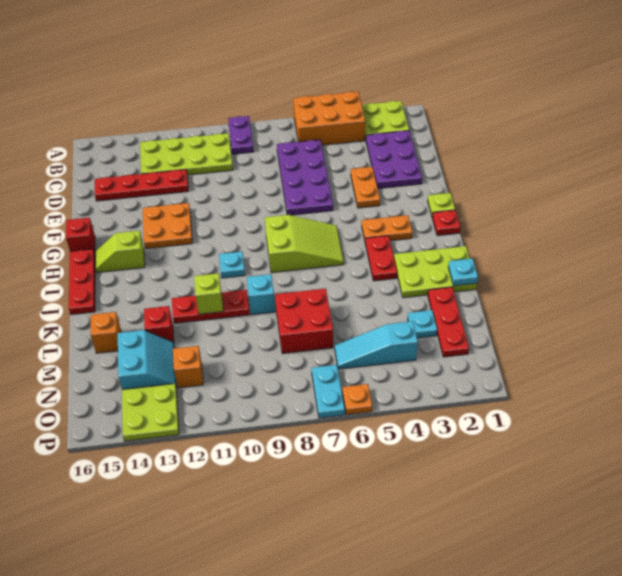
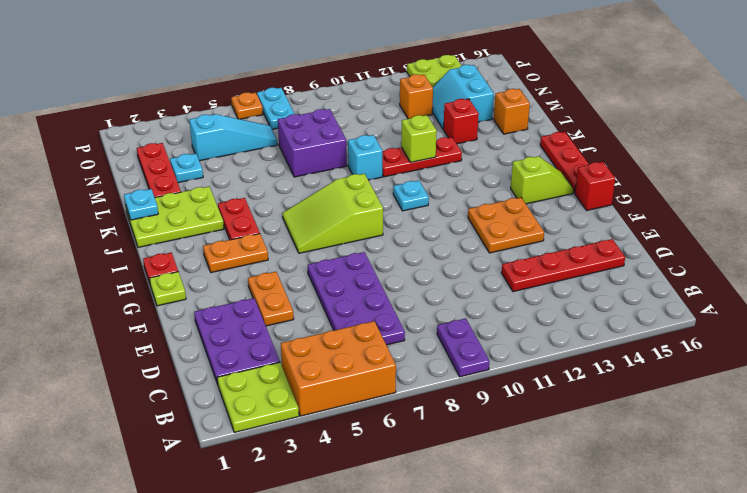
lime 2x4 plate [140,133,233,175] -> none
red 2x2 brick [275,289,333,354] -> purple 2x2 brick [278,109,347,177]

